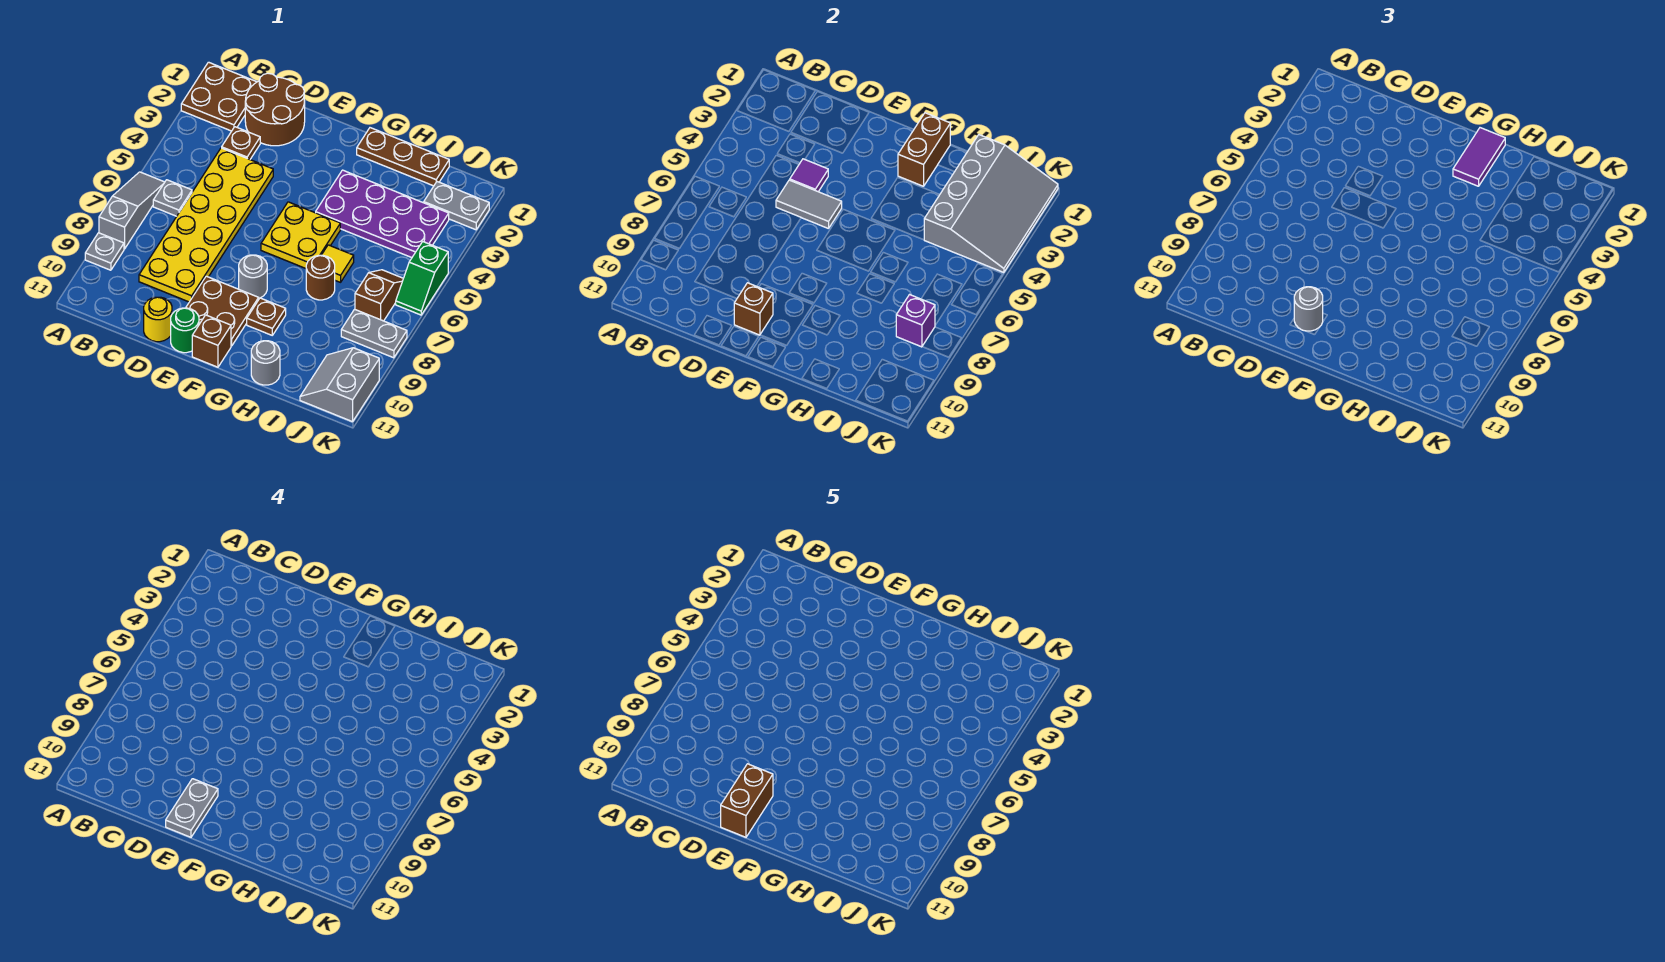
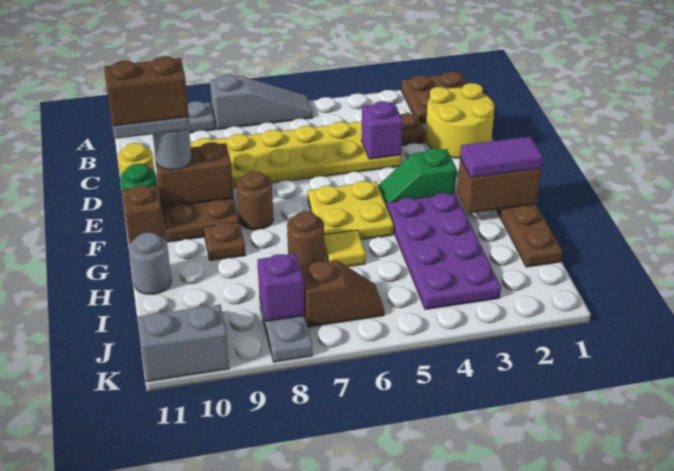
grey 1x1 plate [153,180,192,216] -> none
brown 2x2 round brick [245,73,305,146] -> yellow 2x2 round brick [426,83,495,158]
purple 1x1 tile [790,159,828,192] -> purple 1x1 brick [361,101,403,159]
grey 1x2 tile [776,180,842,229] -> none
brown 1x1 brick [734,283,773,335] -> brown 1x2 brick [155,142,234,208]
grey 1x1 round brick [239,255,267,298] -> brown 1x1 round brick [237,171,274,230]
grey 3x4 slope [924,135,1058,273] -> none
grey 1x2 plate [424,182,489,230] -> none
green 1x2 slope [396,242,448,315] -> green 1x2 slope moved to [378,148,457,205]

